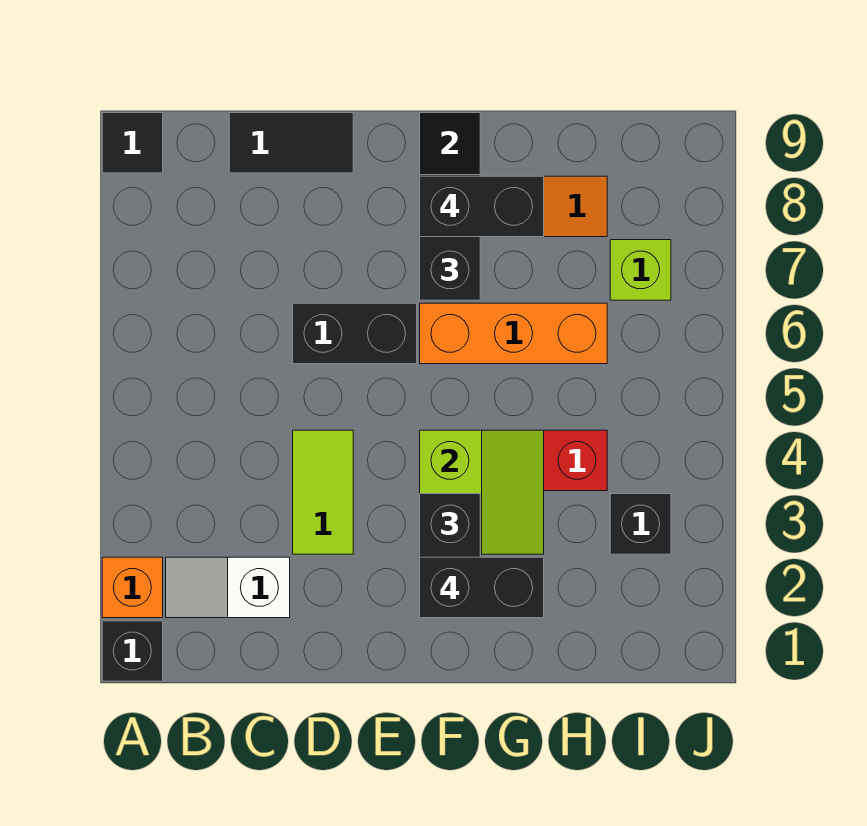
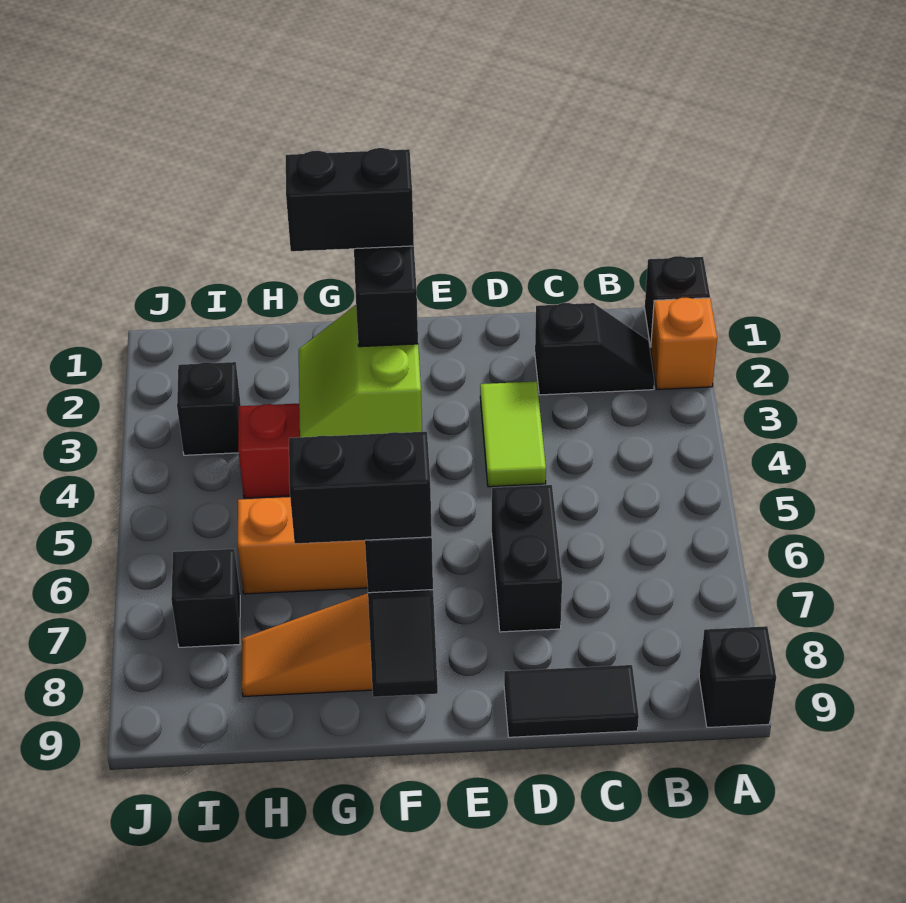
black 1x1 tile [102,113,163,173] -> black 1x1 brick [699,626,776,727]
white 1x2 slope [166,557,290,618] -> black 1x2 slope [535,303,654,395]
black 1x2 brick [293,303,417,364] -> black 1x2 brick turned to [492,485,562,632]
lime 1x1 brick [610,240,671,300] -> black 1x1 brick [171,549,240,647]

